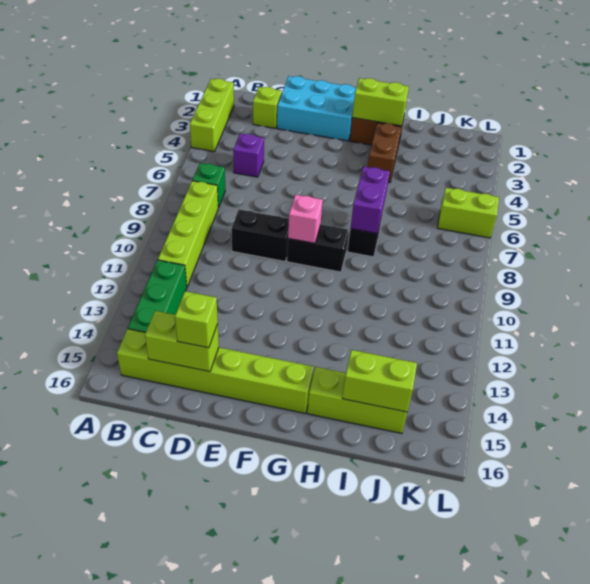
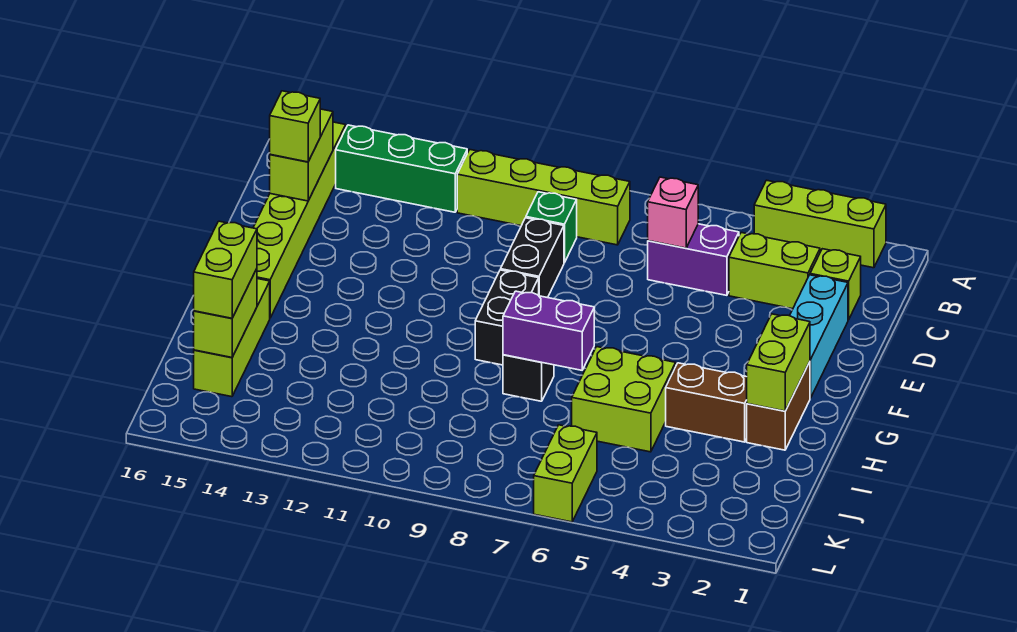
green 1x1 brick [192,163,225,208] -> green 1x1 brick moved to [526,192,577,263]
none -> lime 1x2 brick [729,233,820,309]
purple 1x1 brick [233,133,264,177] -> purple 1x2 brick [648,224,739,295]
cyan 2x3 brick [277,76,356,141] -> cyan 1x3 brick [790,275,848,398]
pink 1x1 brick [288,195,323,243] -> pink 1x1 brick moved to [648,177,698,248]
none -> lime 2x2 brick [572,347,676,452]
none -> lime 1x2 brick [194,221,257,318]

